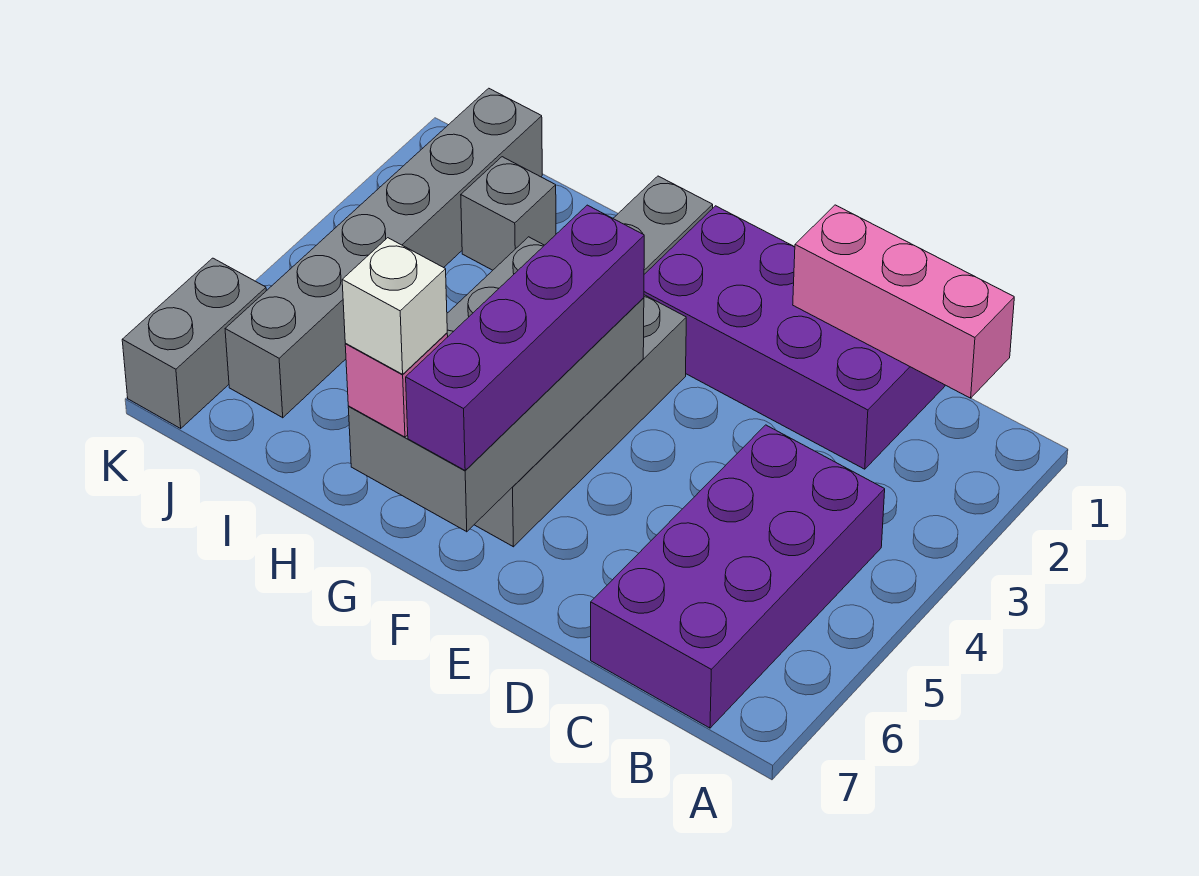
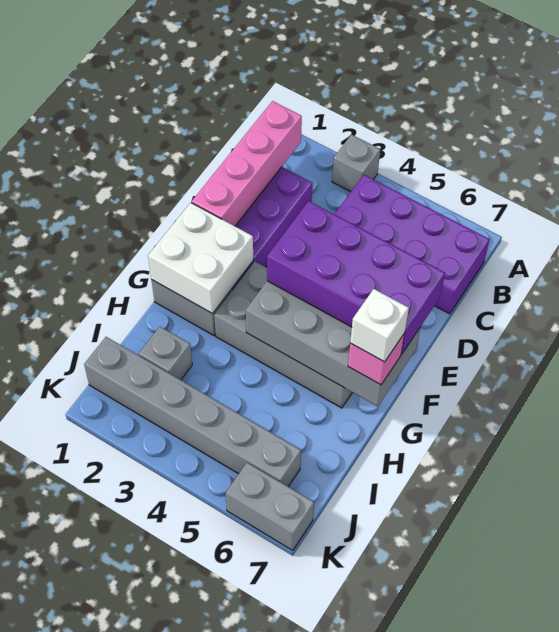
none -> grey 1x1 brick [332,135,380,192]
pink 1x3 brick [793,205,1014,398] -> pink 1x4 brick [192,101,302,226]
none -> white 2x2 brick [148,203,253,314]
purple 1x4 brick [406,205,644,470] -> purple 2x4 brick [267,201,445,354]

